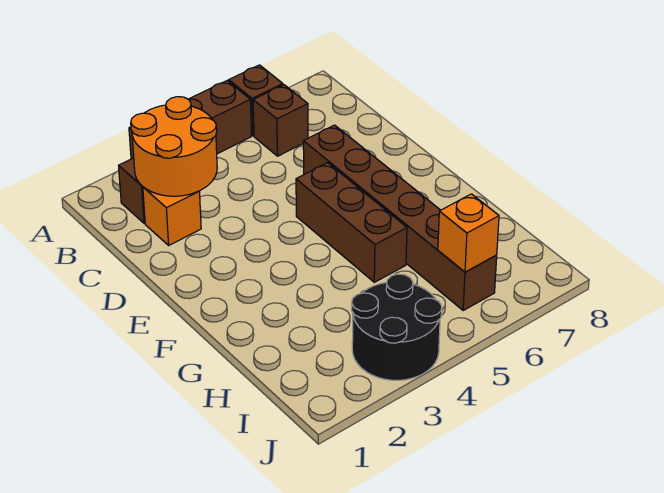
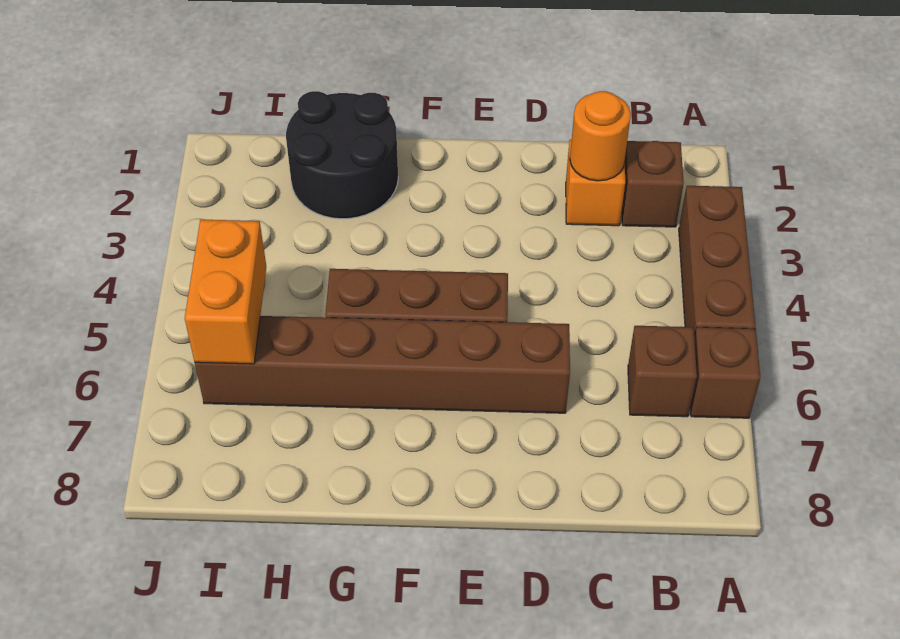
orange 2x2 round brick [131,97,217,196] -> orange 1x1 round brick [570,91,631,181]
black 2x2 round brick [352,274,442,380] -> black 2x2 round brick moved to [286,91,398,219]
orange 1x1 brick [438,194,499,272] -> orange 1x2 brick [185,220,266,364]

